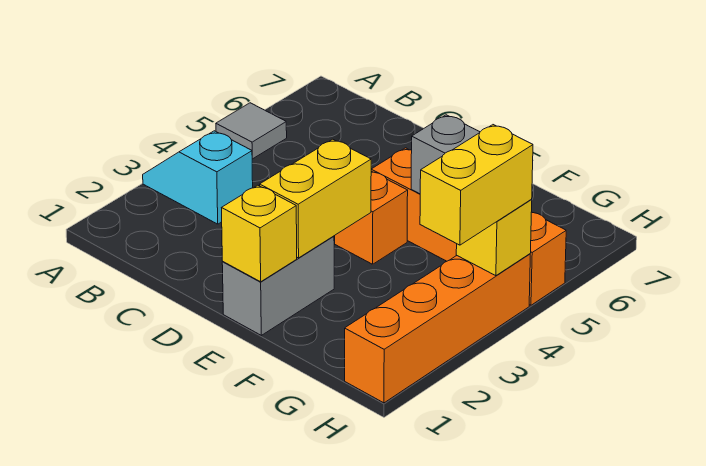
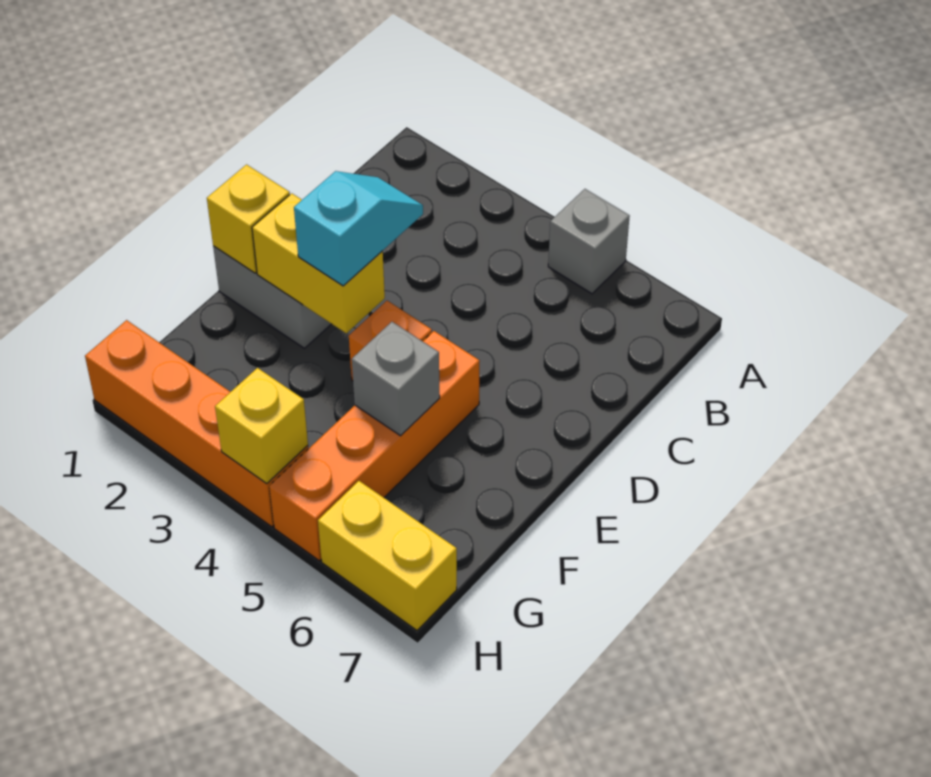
cyan 1x2 slope [143,131,253,224] -> cyan 1x2 slope moved to [294,171,423,286]
grey 1x1 tile [216,103,287,159] -> grey 1x1 brick [548,189,630,294]
yellow 1x2 brick [420,125,533,245] -> yellow 1x2 brick moved to [318,481,457,631]

